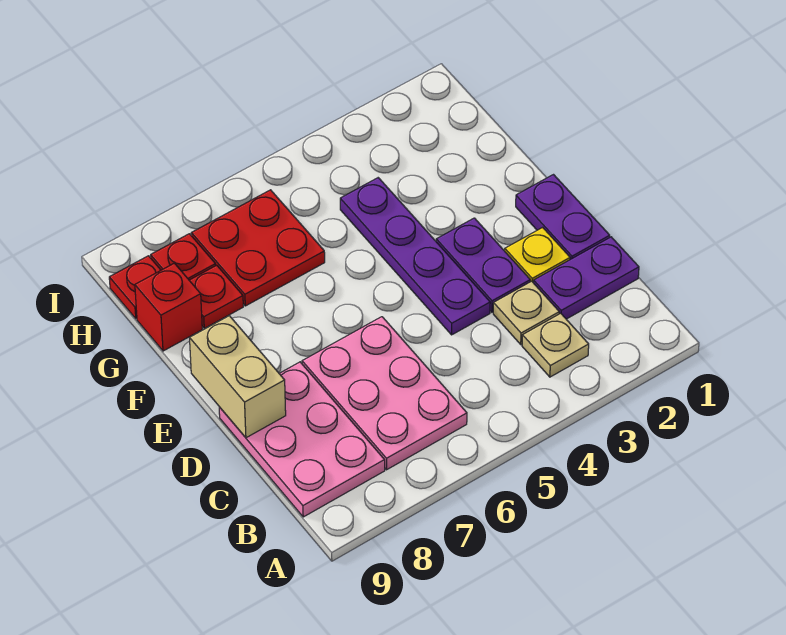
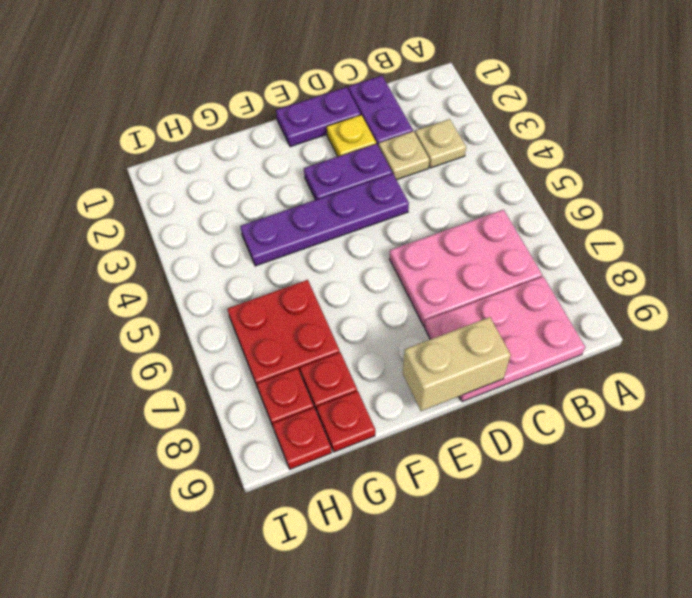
red 1x1 brick [135,263,202,351] -> red 1x1 plate [317,391,375,452]

